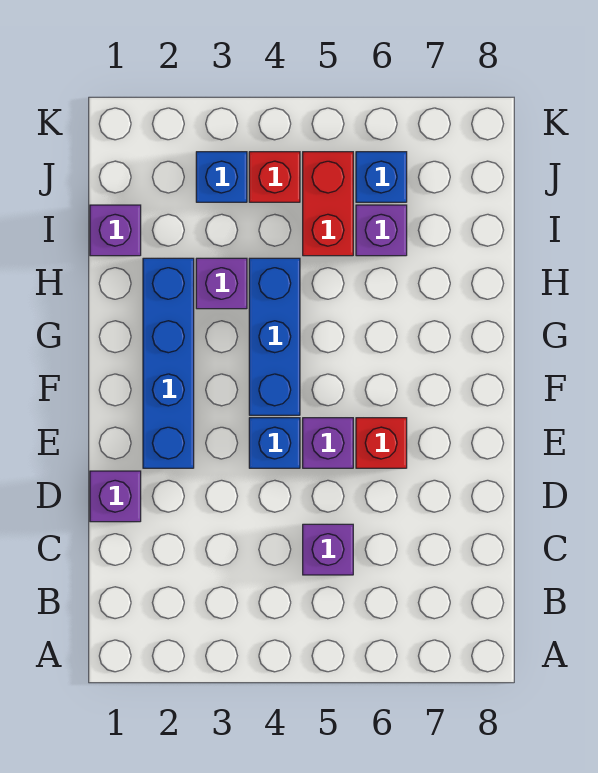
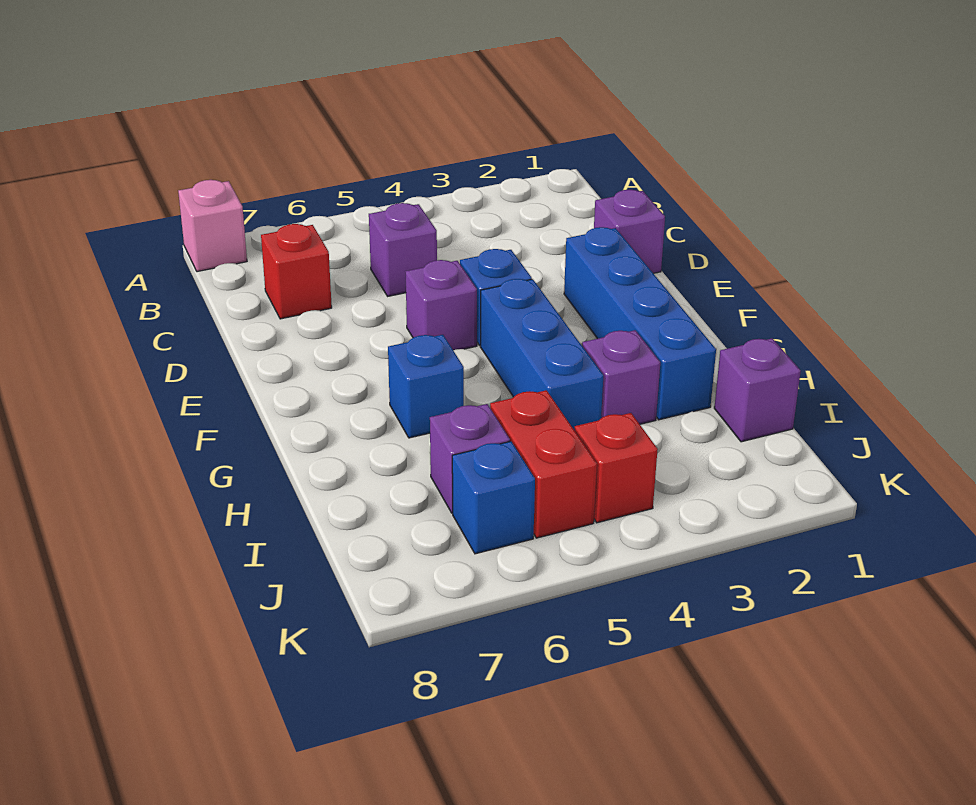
none -> pink 1x1 brick [178,180,247,272]
red 1x1 brick [356,418,407,468] -> red 1x1 brick moved to [261,224,332,319]
blue 1x1 brick [196,152,247,202] -> blue 1x1 brick moved to [388,335,464,438]

